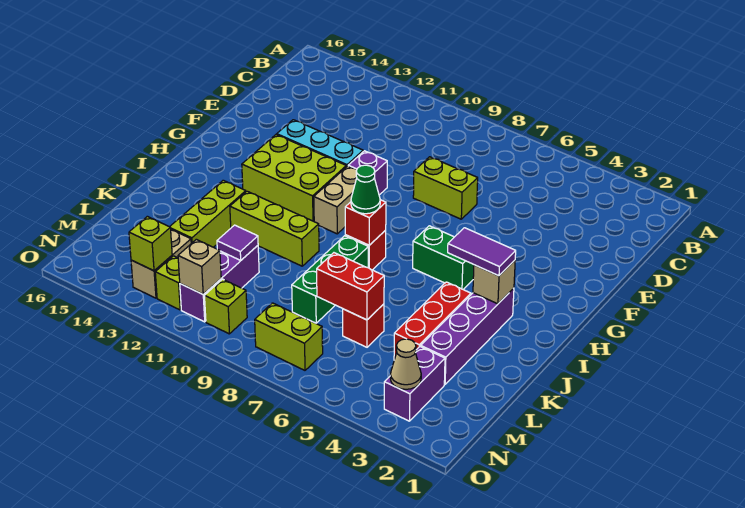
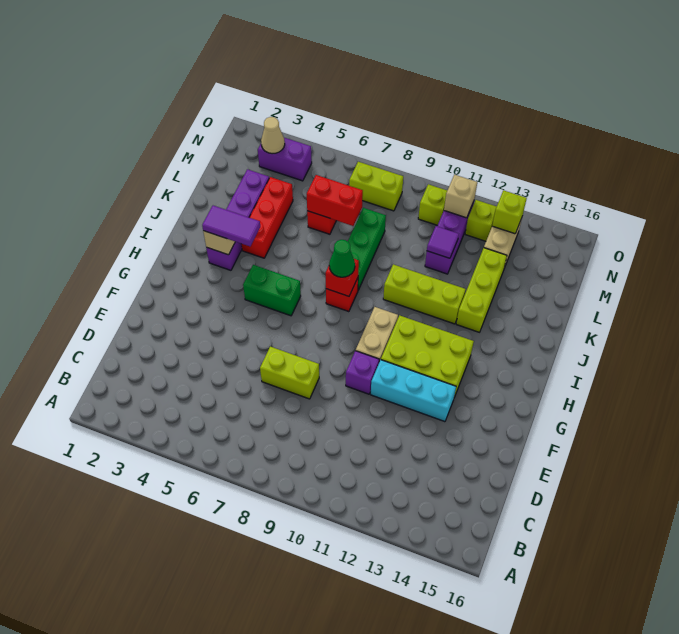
purple 1x2 brick [384,346,445,421] -> purple 1x2 brick turned to [258,138,312,181]

